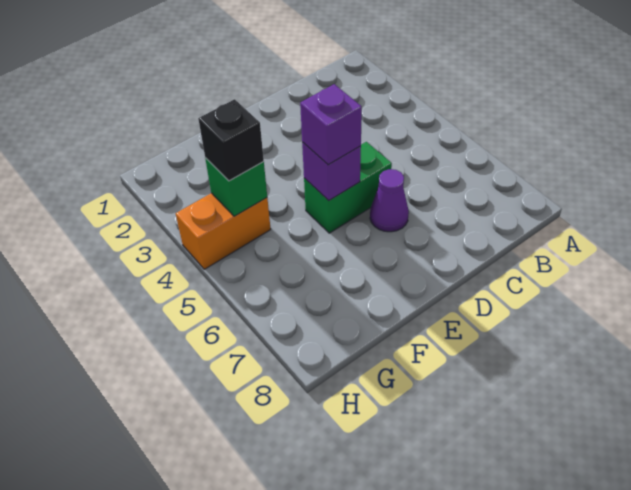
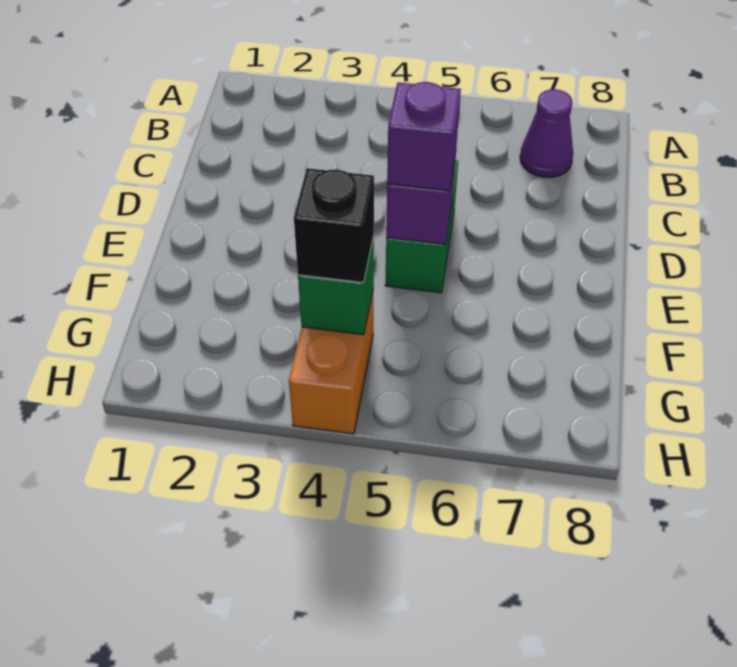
purple 1x1 cone [370,169,409,232] -> purple 1x1 cone moved to [520,89,573,177]

